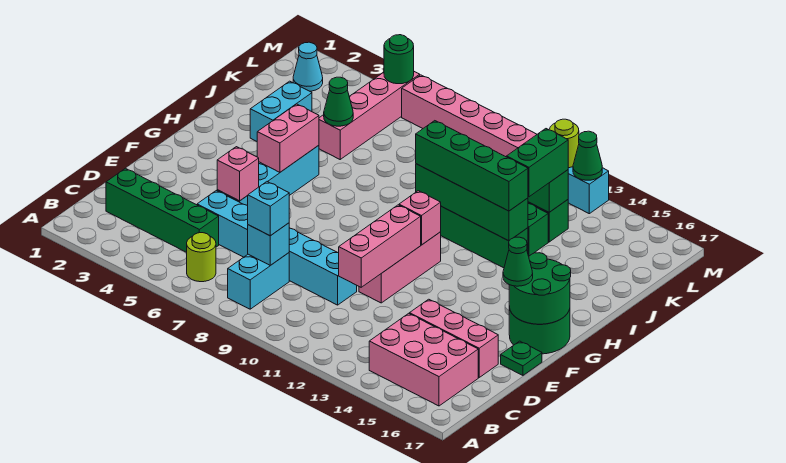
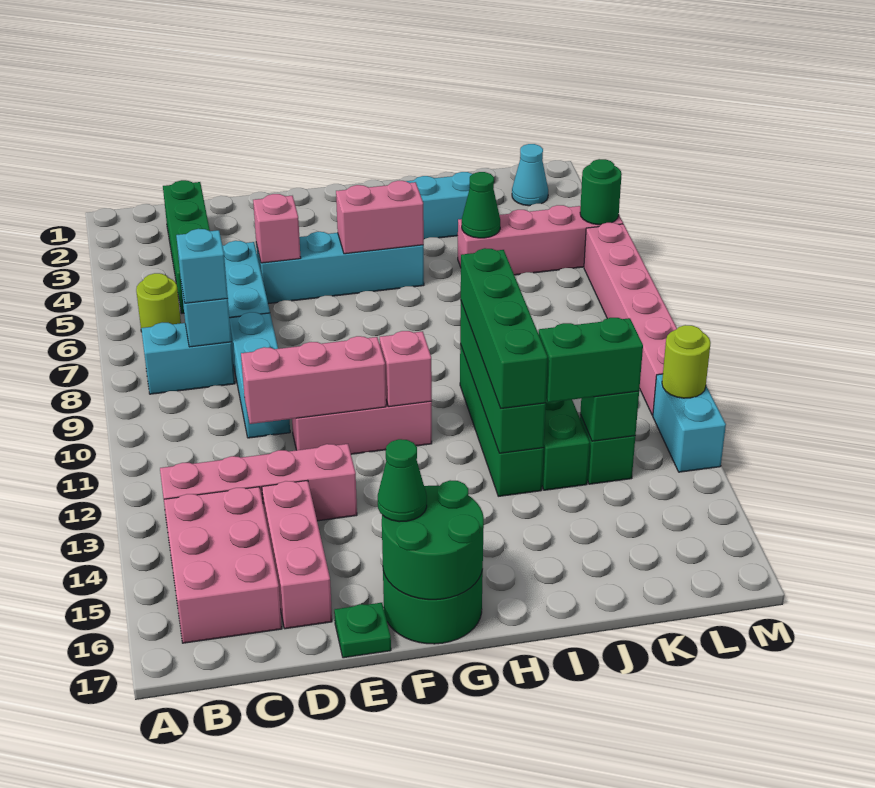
none -> pink 1x4 brick [160,444,357,530]
green 1x1 cone [573,131,602,180] -> none

